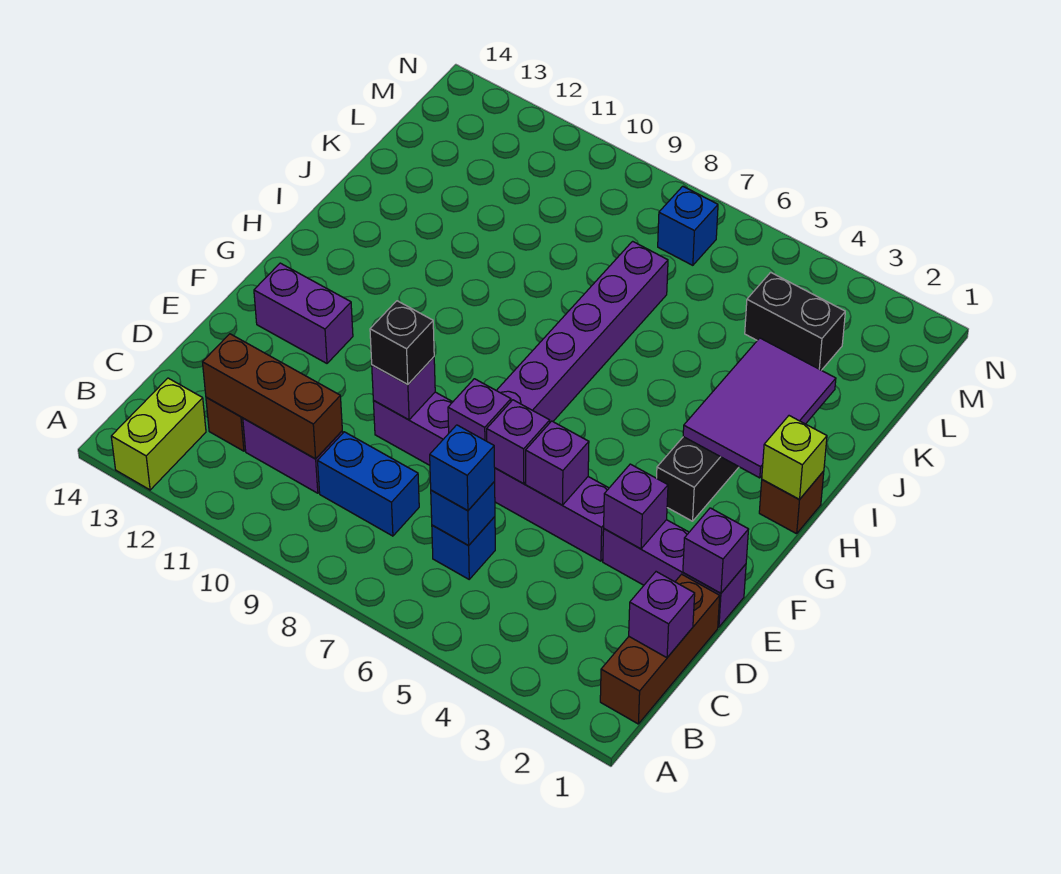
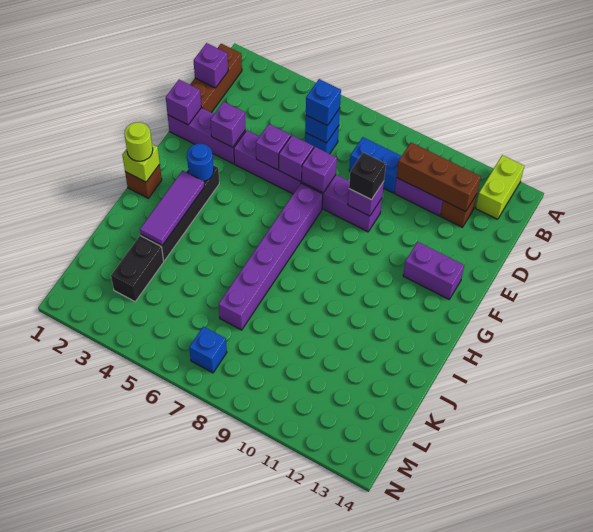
none -> blue 1x1 round brick [187,144,214,181]
none -> lime 1x1 round brick [124,122,153,161]
purple 2x3 tile [683,338,836,478] -> purple 1x3 tile [140,171,204,245]
black 1x2 brick [745,272,845,370] -> black 1x2 brick turned to [111,236,164,302]

